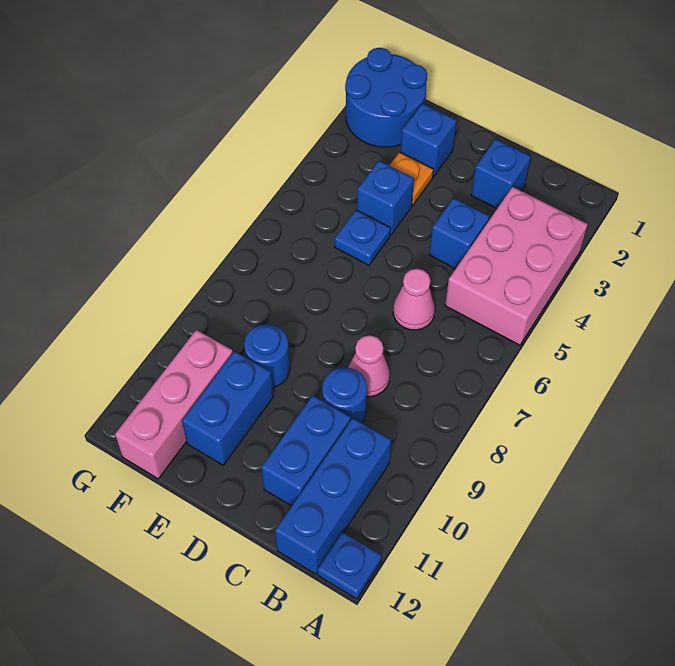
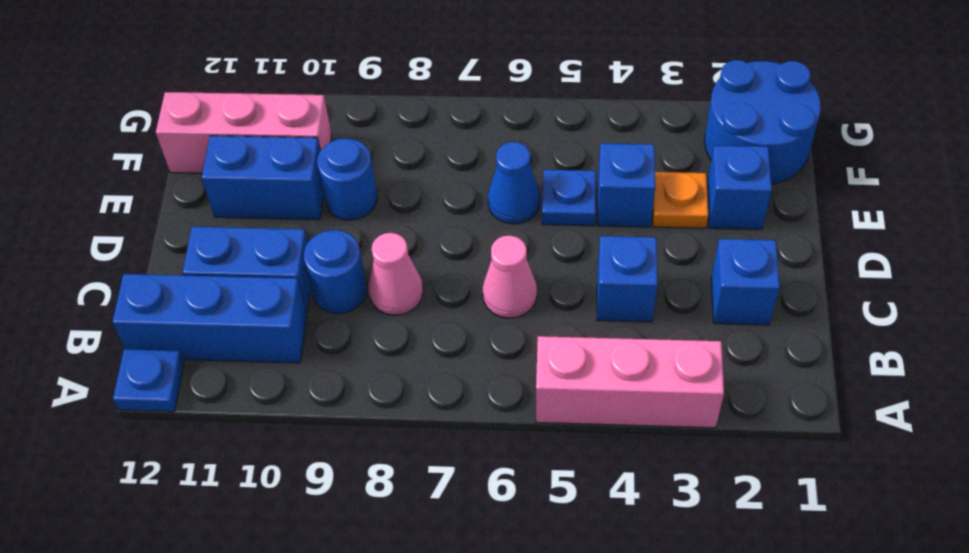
pink 2x3 brick [445,187,588,345] -> pink 1x3 brick [536,336,724,428]
none -> blue 1x1 cone [488,142,540,224]

